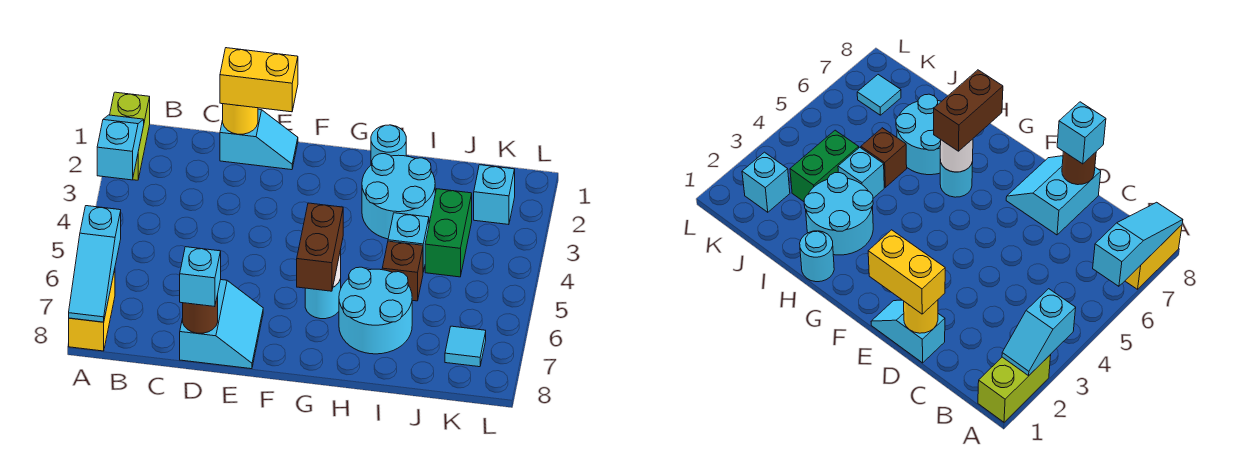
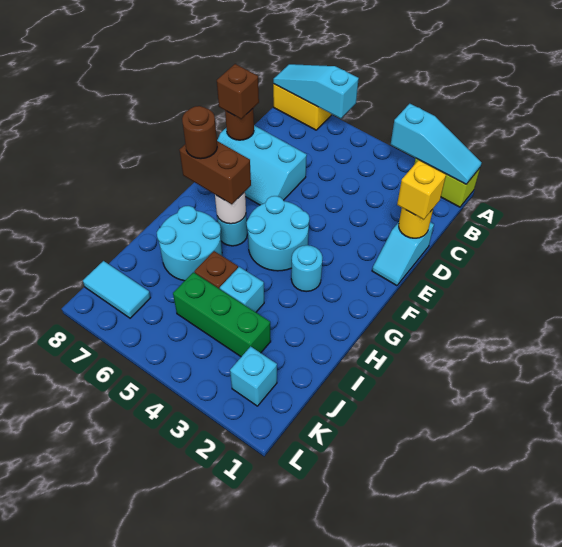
cyan 1x2 slope [97,115,144,180] -> cyan 1x3 slope [391,104,482,184]
yellow 1x2 brick [220,48,298,112] -> yellow 1x1 brick [397,160,446,220]
cyan 2x2 slope [180,280,263,369] -> cyan 2x3 slope [217,125,307,205]
cyan 1x1 brick [180,247,221,307] -> brown 1x1 brick [217,64,259,119]
none -> brown 1x1 round brick [182,106,217,159]
cyan 1x1 round brick [371,125,406,165] -> cyan 1x1 round brick moved to [291,245,322,292]
cyan 2x2 round brick [362,154,435,239] -> cyan 2x2 round brick moved to [246,196,310,271]
green 1x2 brick [425,189,472,277] -> green 1x3 brick [173,272,271,357]
cyan 1x1 tile [445,326,486,367] -> cyan 1x2 tile [83,261,151,318]

